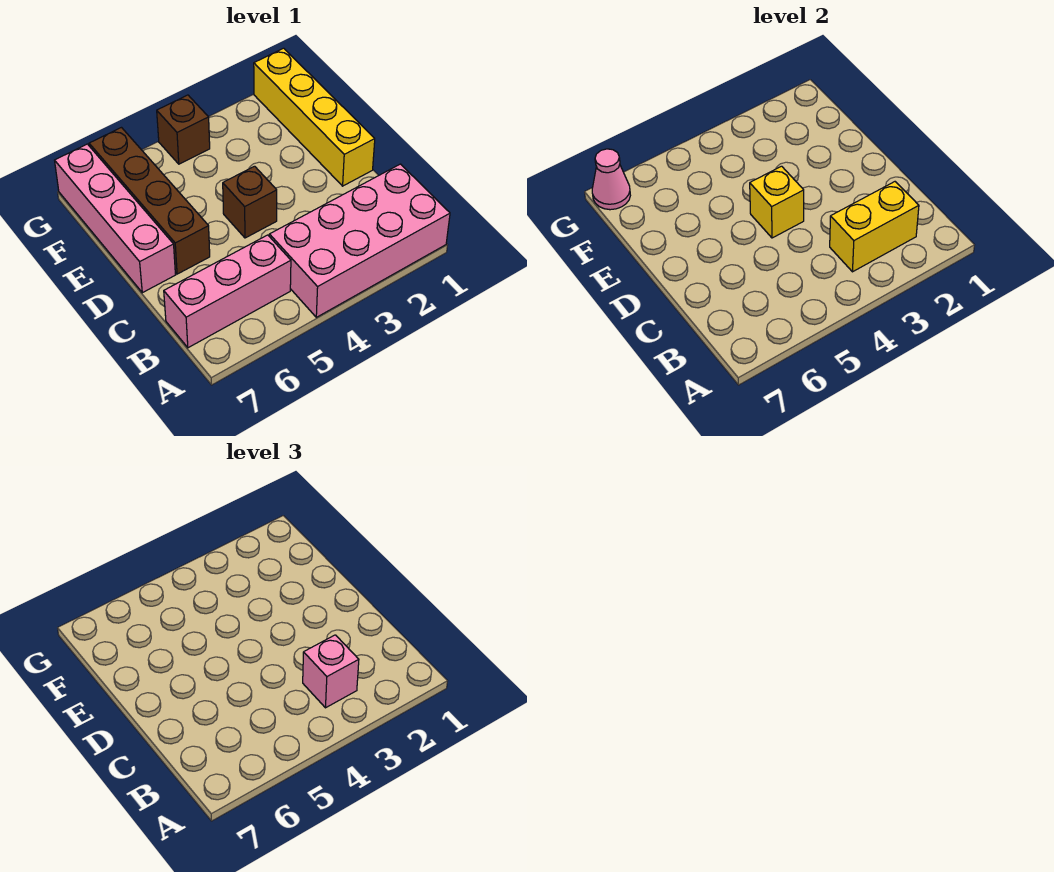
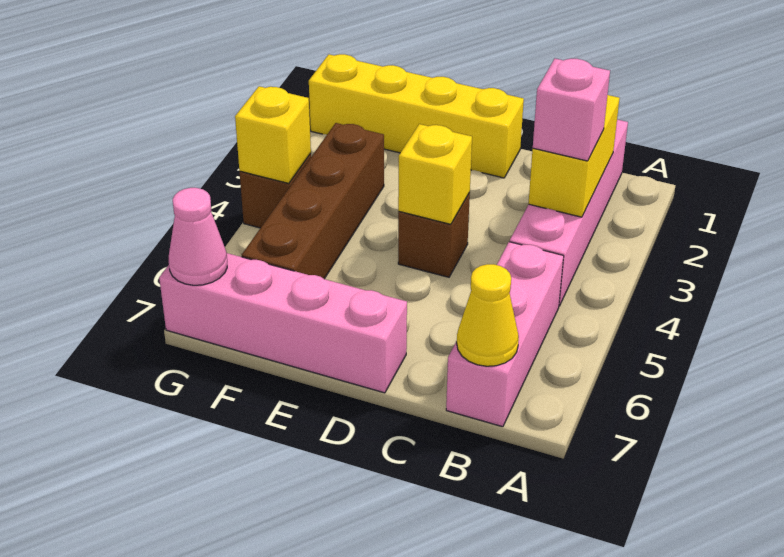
pink 2x4 brick [269,164,450,317] -> pink 1x4 brick [510,120,628,306]
none -> yellow 1x1 cone [457,264,519,366]
brown 1x4 brick [89,128,210,274] -> brown 1x4 brick turned to [242,123,384,279]
none -> yellow 1x1 brick [235,86,311,184]

